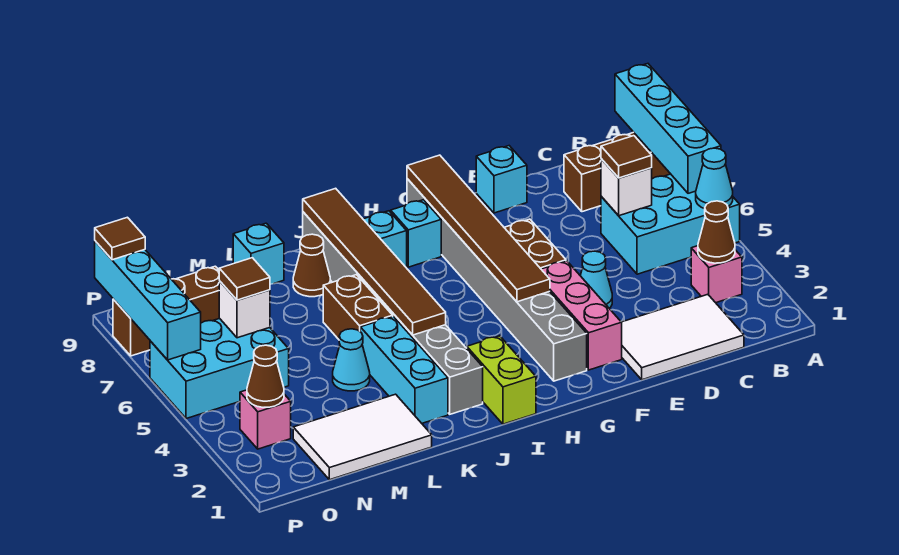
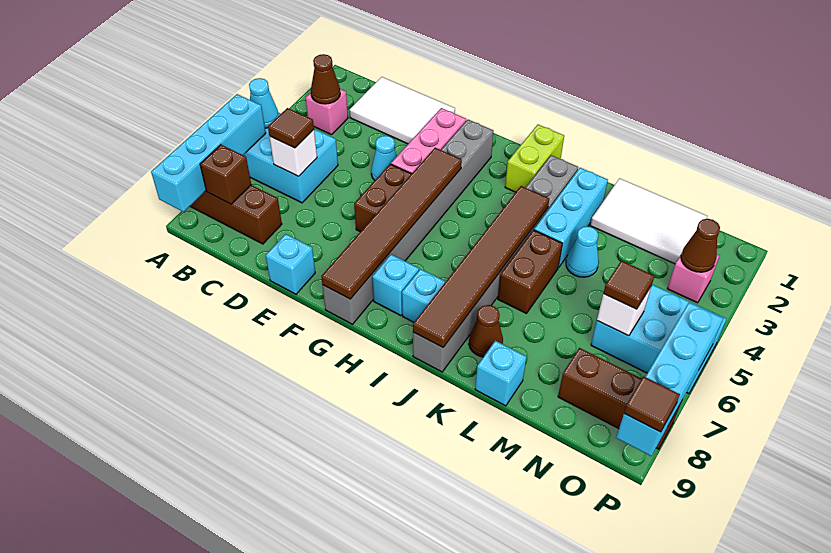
none -> brown 1x1 brick [200,145,251,204]

